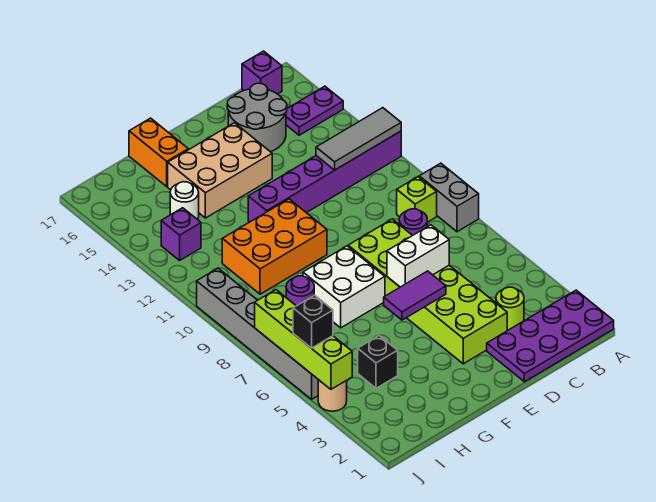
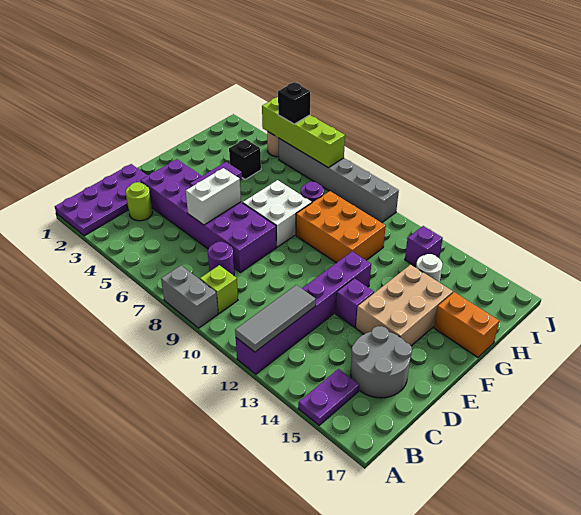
purple 1x1 brick [242,51,282,94] -> purple 1x1 brick moved to [335,278,374,328]
lime 2x6 brick [348,219,507,364] -> purple 2x6 brick [140,159,277,273]
orange 2x3 brick [222,199,327,294] -> orange 2x3 brick turned to [296,191,386,263]

